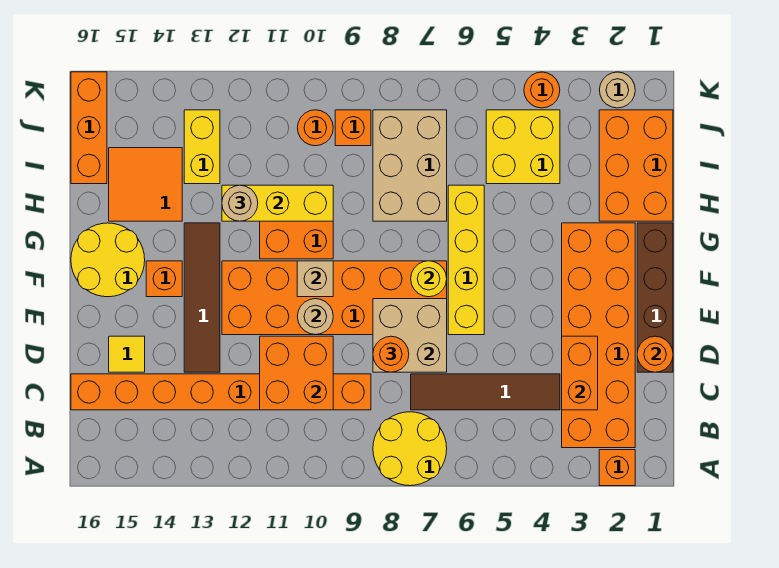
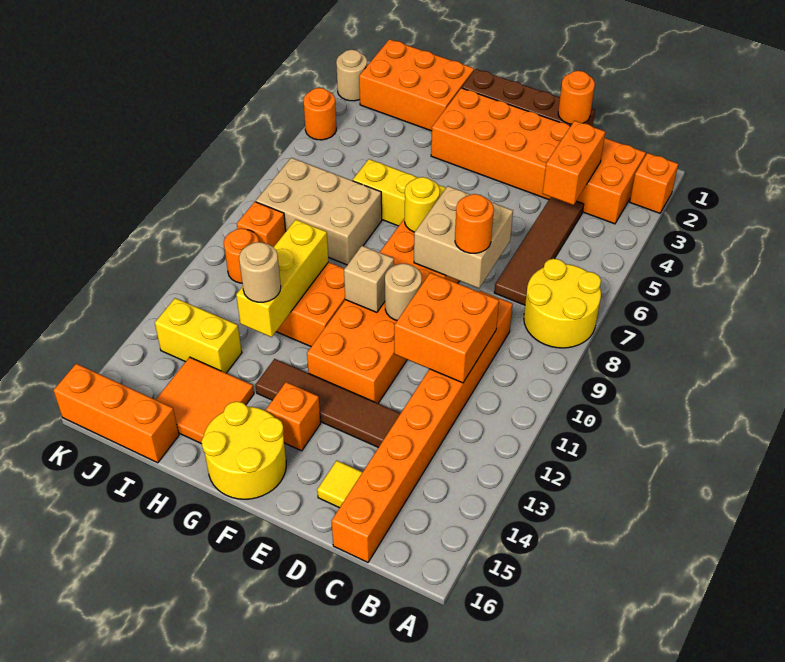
orange 1x2 brick [562,336,598,410] -> orange 1x2 brick turned to [543,121,605,205]
yellow 2x2 brick [486,110,560,184] -> none

